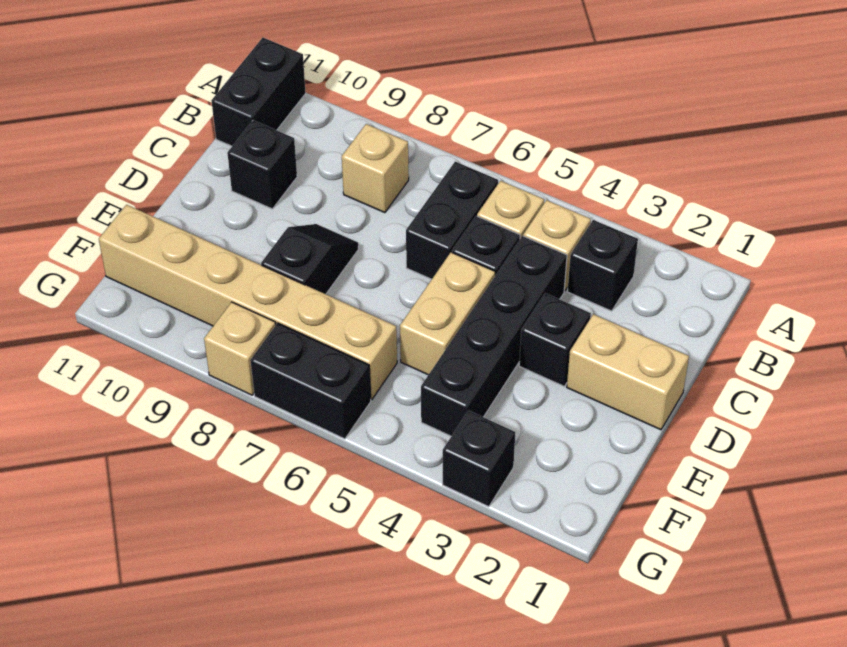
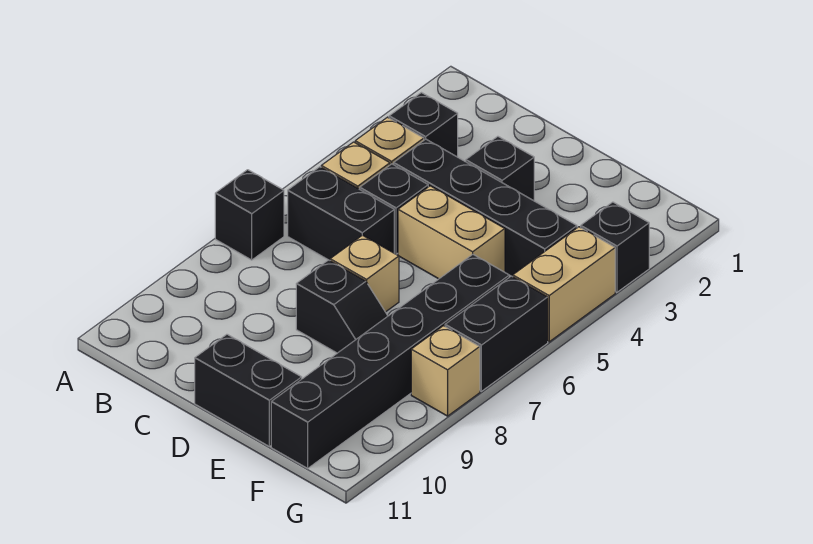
black 1x2 brick [211,38,306,146] -> black 1x2 brick moved to [195,334,302,446]
tan 1x1 brick [342,124,409,213] -> tan 1x1 brick moved to [330,235,399,312]
black 1x1 brick [227,120,297,209] -> black 1x1 brick moved to [215,170,284,260]
tan 1x2 brick [567,314,689,430] -> tan 1x2 brick moved to [513,227,615,342]
black 1x2 slope [261,224,359,294] -> black 1x2 slope turned to [296,260,388,353]
tan 1x6 brick [99,205,397,399] -> black 1x6 brick [271,254,509,468]

